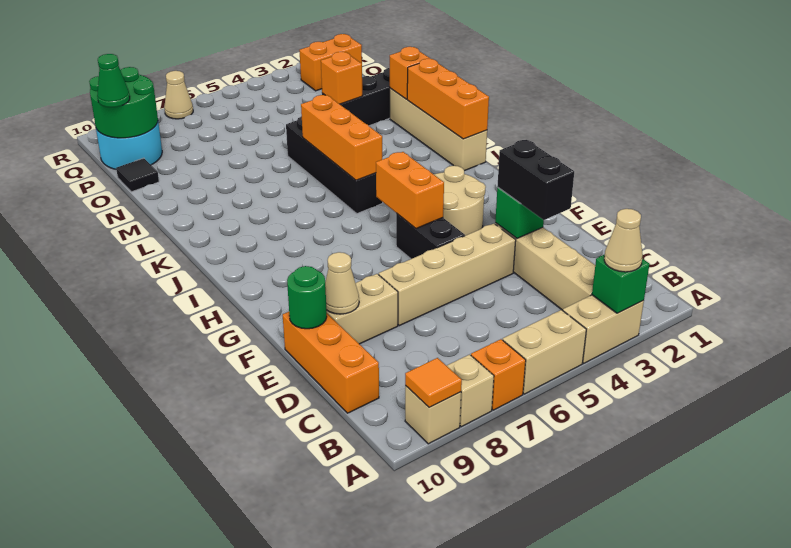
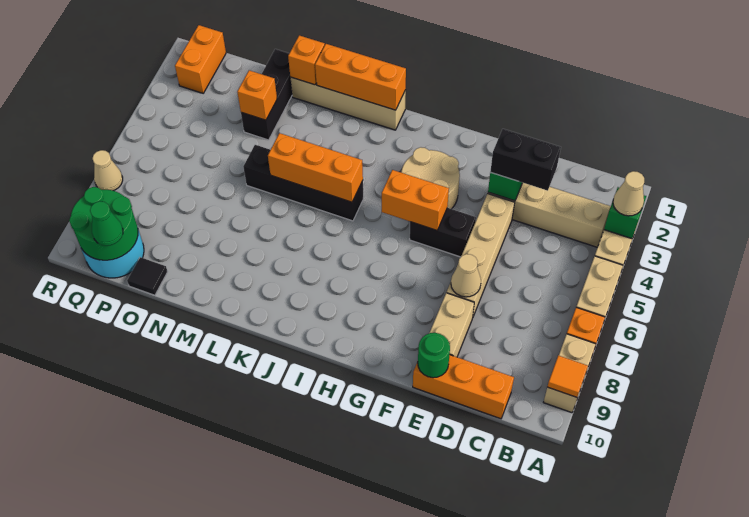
tan 1x1 cone [325,252,359,314] -> tan 1x1 cone moved to [451,254,481,297]

